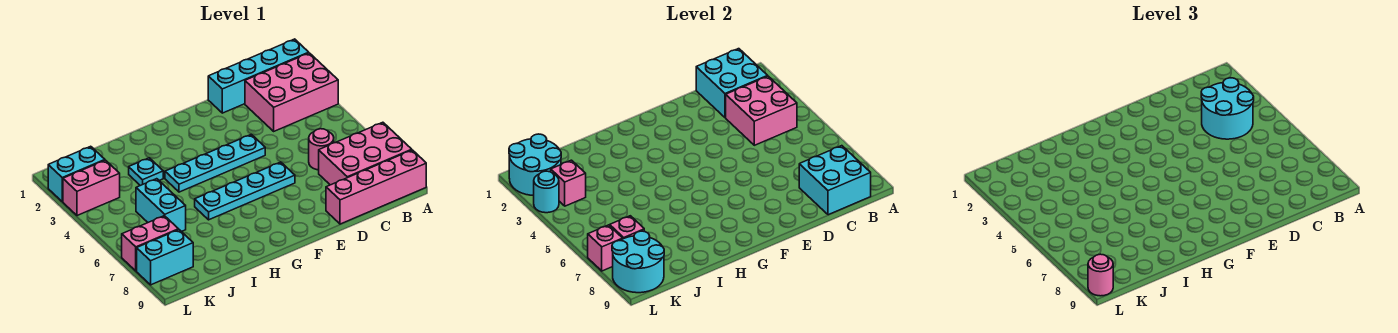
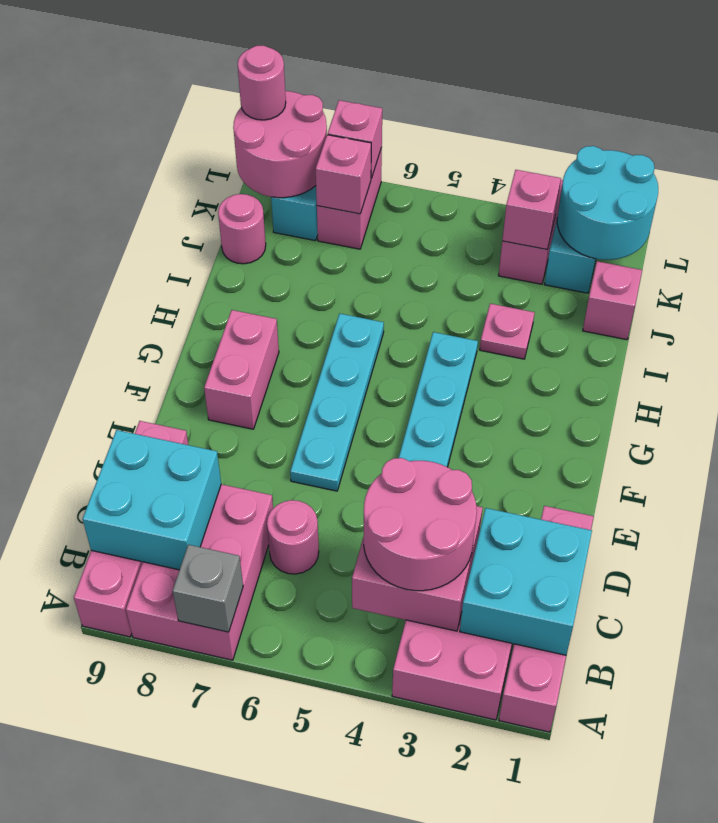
cyan 1x4 brick [208,39,309,113] -> pink 1x4 brick [499,506,594,732]
none -> grey 1x1 brick [172,545,243,632]
cyan 2x2 round brick [1201,78,1254,139] -> pink 2x2 round brick [364,458,477,591]
none -> pink 1x2 brick [204,310,279,429]
cyan 1x1 plate [129,158,163,186] -> pink 1x1 plate [480,304,535,359]
none -> pink 1x1 brick [583,261,642,340]
cyan 1x2 brick [136,179,186,232] -> none
none -> pink 1x1 round brick [218,194,266,264]
cyan 2x2 round brick [612,231,664,293] -> pink 2x2 round brick [233,91,327,198]
cyan 1x1 round brick [534,171,559,213] -> none

